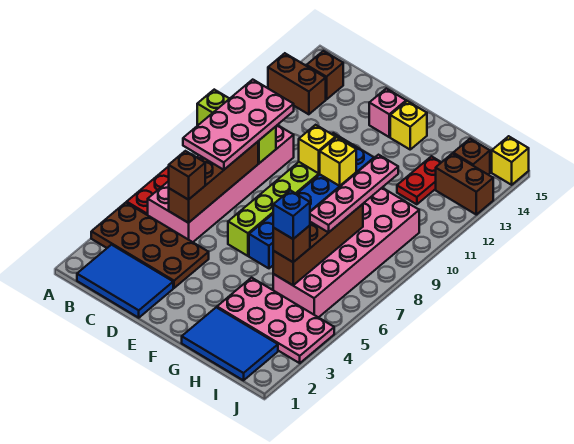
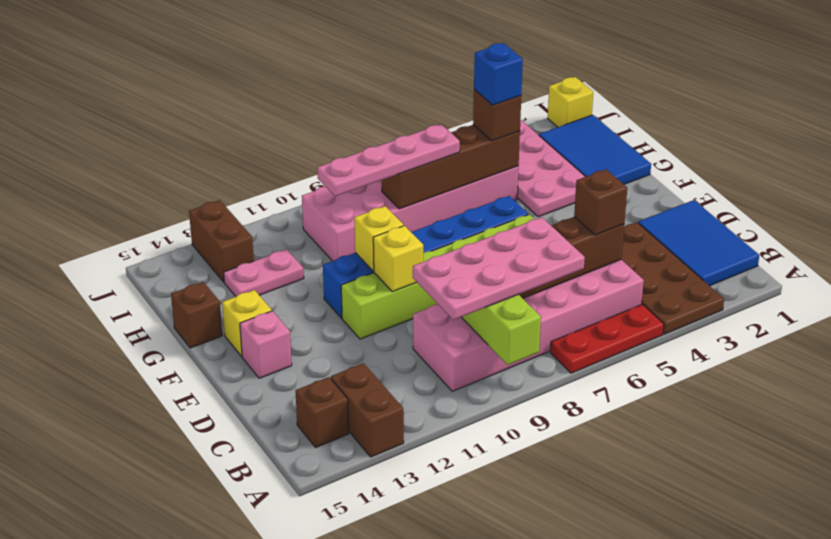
red 1x2 plate [397,156,441,204] -> pink 1x2 plate [224,249,304,296]
brown 1x1 brick [453,139,490,175] -> brown 1x1 brick moved to [171,282,222,348]
yellow 1x1 brick [492,136,529,185] -> yellow 1x1 brick moved to [548,77,593,127]

